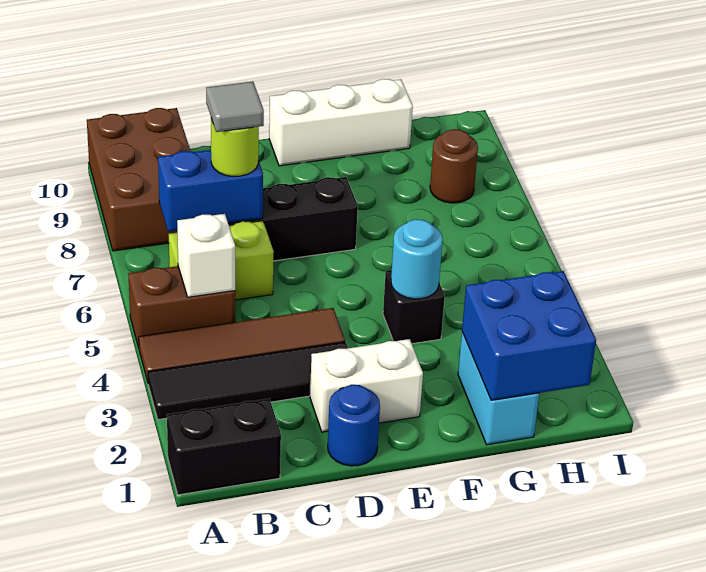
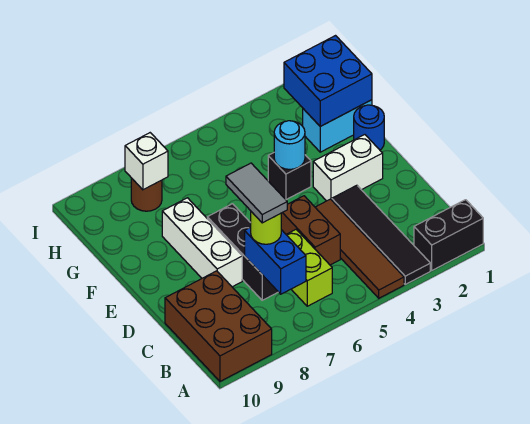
black 1x2 brick [167,399,281,495] -> black 1x2 brick turned to [414,200,483,270]
brown 1x2 brick [128,266,235,348] -> brown 1x2 brick moved to [281,196,340,265]
brown 2x3 brick [87,108,190,251] -> brown 2x3 brick turned to [165,271,272,381]
white 1x1 brick [177,214,235,297] -> white 1x1 brick moved to [125,133,168,190]
grey 1x1 tile [206,81,264,132] -> grey 1x2 tile [226,163,287,223]
blue 1x1 round brick [328,385,380,466] -> blue 1x1 round brick moved to [354,105,384,150]
white 1x2 brick [310,339,423,432] -> white 1x2 brick turned to [313,135,383,201]
white 1x3 brick [269,79,413,166] -> white 1x3 brick moved to [162,198,242,287]

